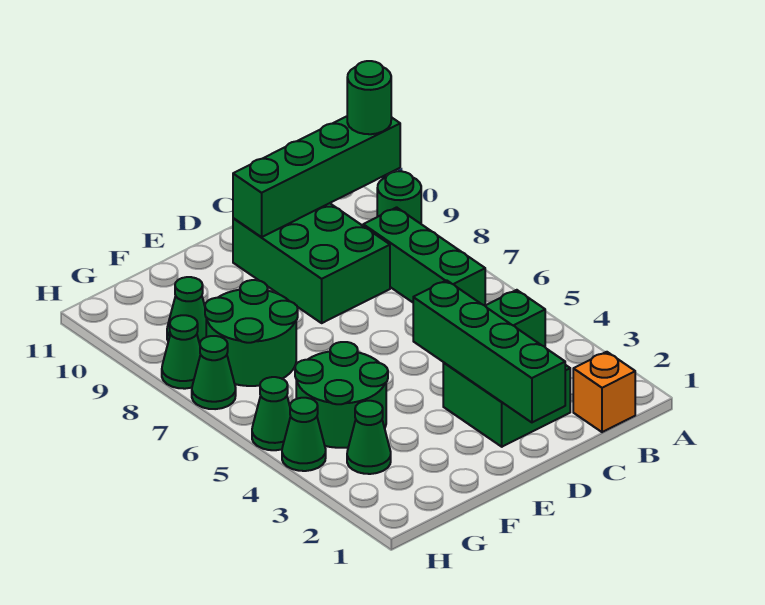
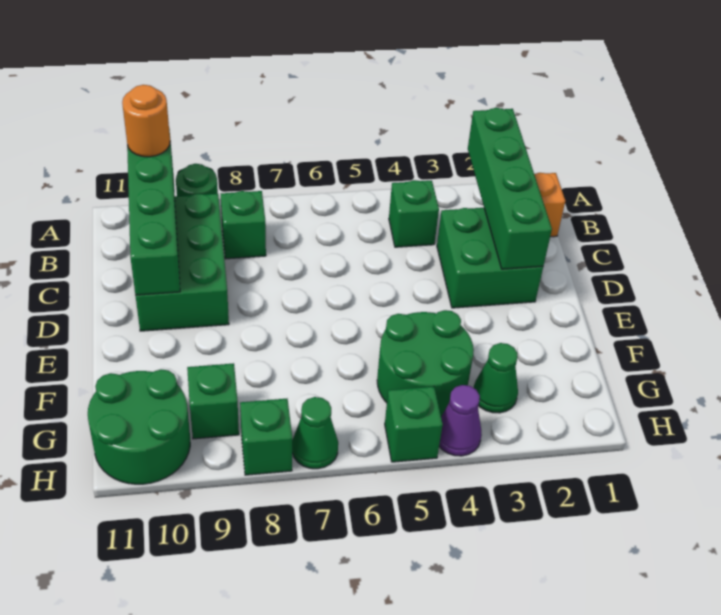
green 1x1 round brick [347,61,391,134] -> orange 1x1 round brick [122,85,170,157]
green 1x3 brick [363,207,485,306] -> green 1x1 brick [221,191,266,259]
green 2x3 brick [233,203,390,323] -> green 2x3 brick turned to [135,194,229,331]
green 1x4 brick [413,280,565,422] -> green 1x4 brick turned to [468,108,552,269]
green 2x2 round brick [205,280,298,386] -> green 2x2 round brick moved to [88,370,190,484]
green 1x1 cone [167,277,206,344] -> green 1x1 brick [187,363,239,439]
green 1x1 cone [282,398,326,471] -> purple 1x1 cone [439,385,482,456]
green 1x1 cone [252,377,291,450] -> green 1x1 brick [385,387,443,462]
green 1x1 cone [162,315,200,389] -> green 1x1 brick [240,399,292,475]

